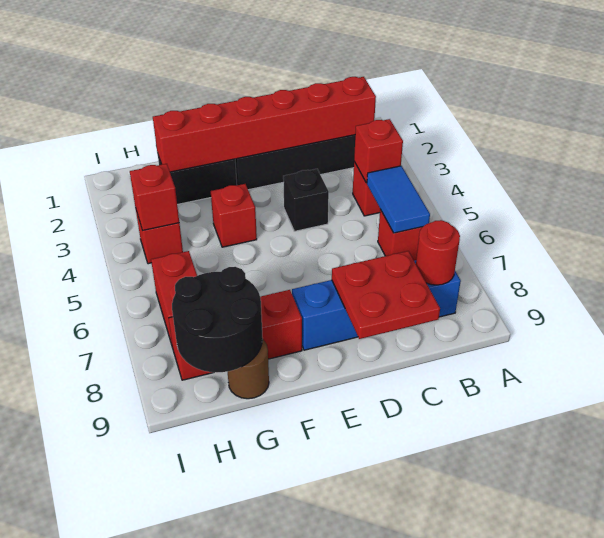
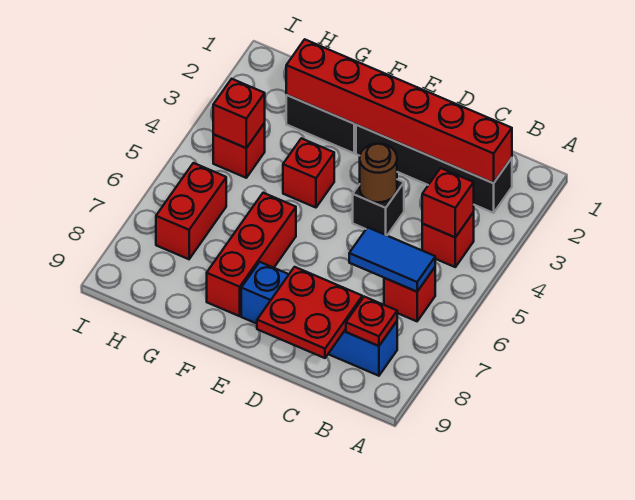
blue 1x2 tile [367,166,430,233] -> blue 1x2 tile turned to [349,227,435,292]
red 1x1 round brick [416,220,460,285] -> red 1x1 plate [346,297,397,346]
red 1x3 brick [169,290,302,380] -> red 1x3 brick turned to [207,193,296,316]
black 2x2 round brick [172,267,263,372] -> none
brown 1x1 round brick [228,339,269,399] -> brown 1x1 round brick moved to [360,144,397,202]

